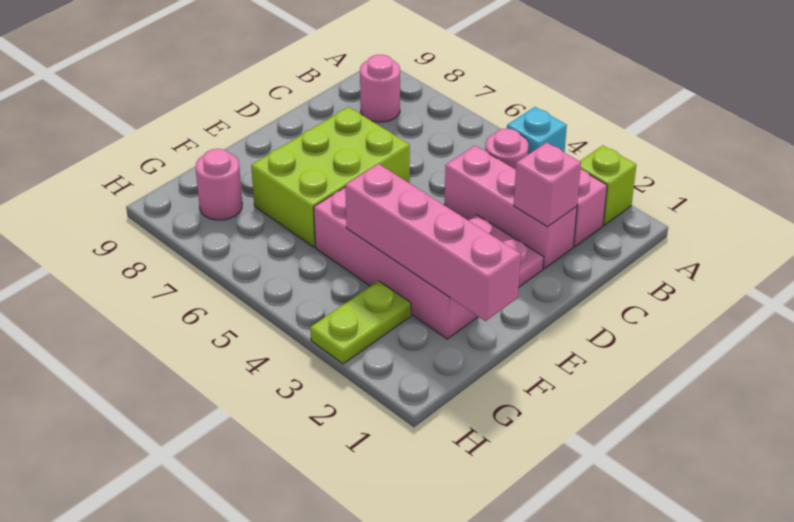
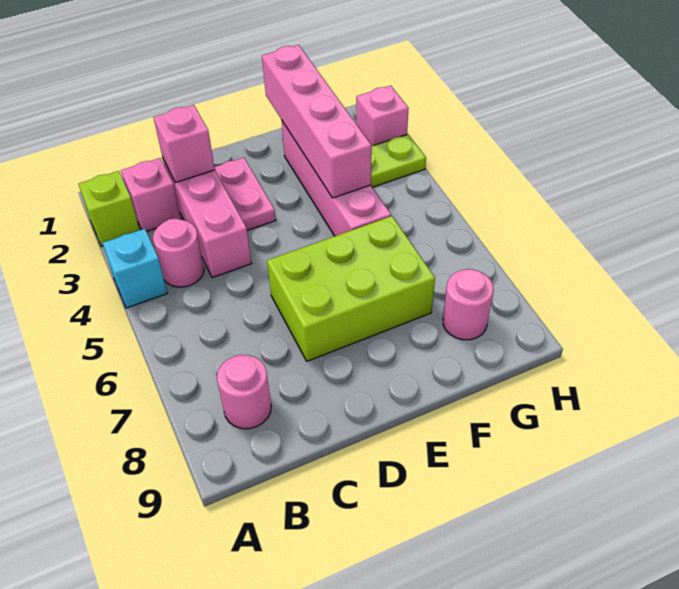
none -> pink 1x1 brick [356,85,409,146]

